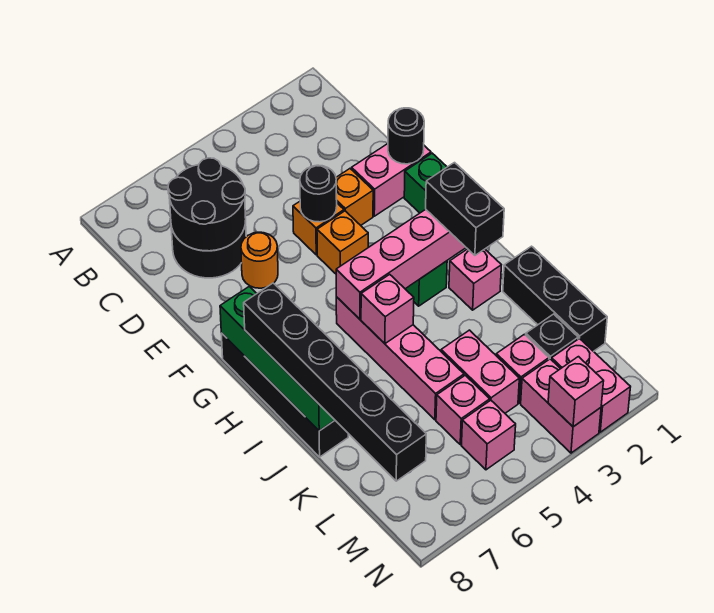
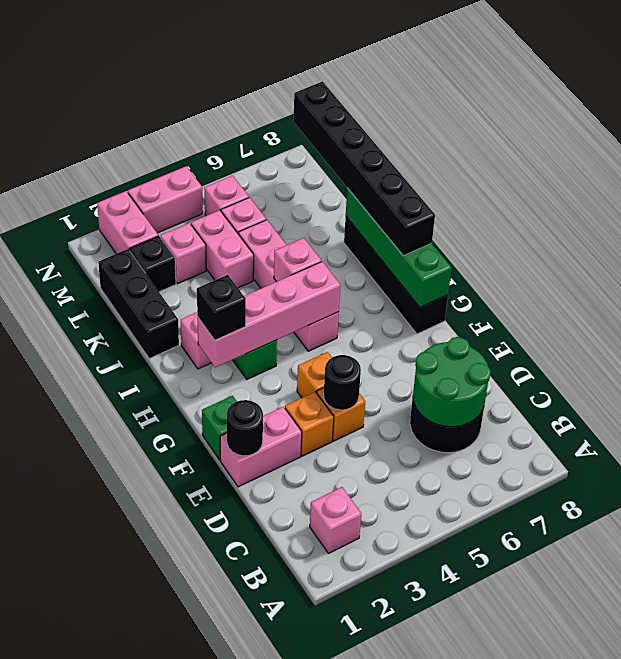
black 2x2 round brick [168,158,246,251] -> green 2x2 round brick [413,337,491,427]
orange 1x1 round brick [241,232,278,288] -> none
black 1x2 brick [426,163,504,255] -> black 1x1 brick [197,275,246,340]
pink 1x2 brick [521,359,601,453] -> pink 1x2 brick turned to [128,166,203,233]
pink 1x1 brick [548,357,604,427] -> pink 1x1 brick moved to [310,487,361,554]

